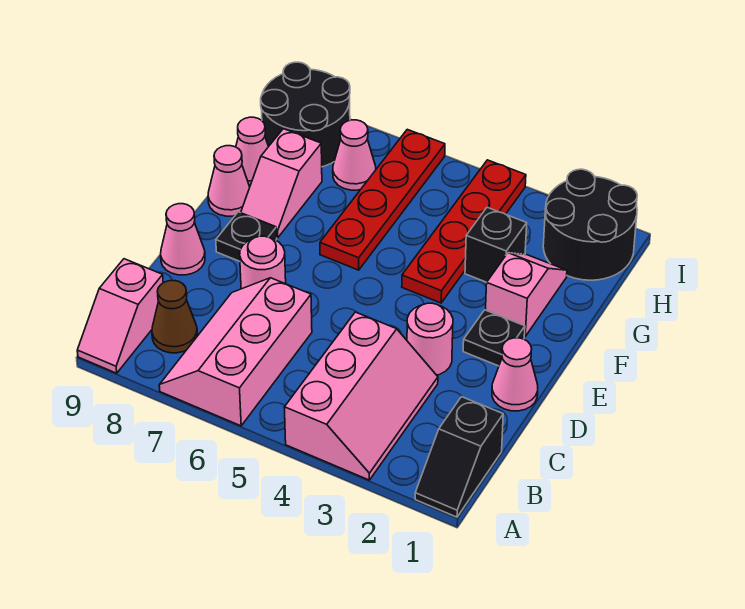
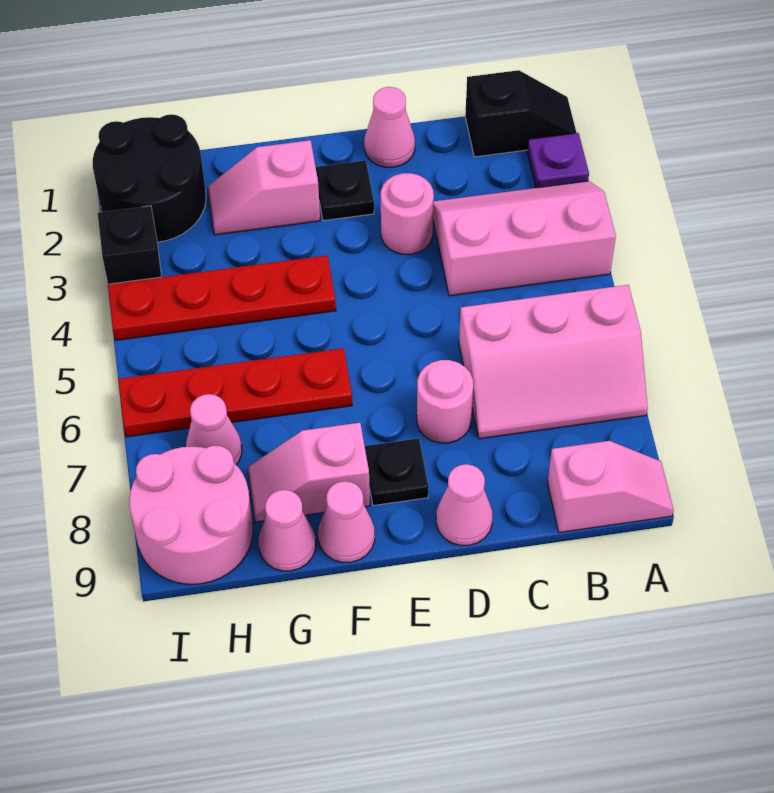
none -> purple 1x1 plate [527,133,589,188]
brown 1x1 cone [152,281,197,353] -> none
pink 1x2 slope [241,129,322,238] -> pink 1x2 slope turned to [248,423,370,522]
black 1x1 brick [465,207,527,282] -> black 1x1 brick moved to [98,206,162,284]
black 2x2 round brick [261,62,350,167] -> pink 2x2 round brick [129,446,253,584]

